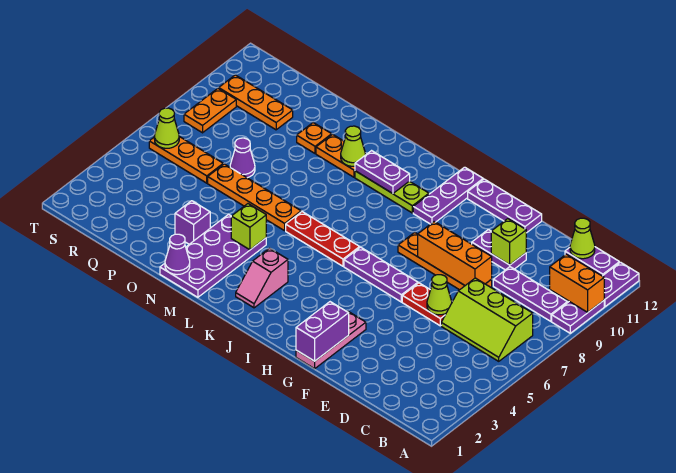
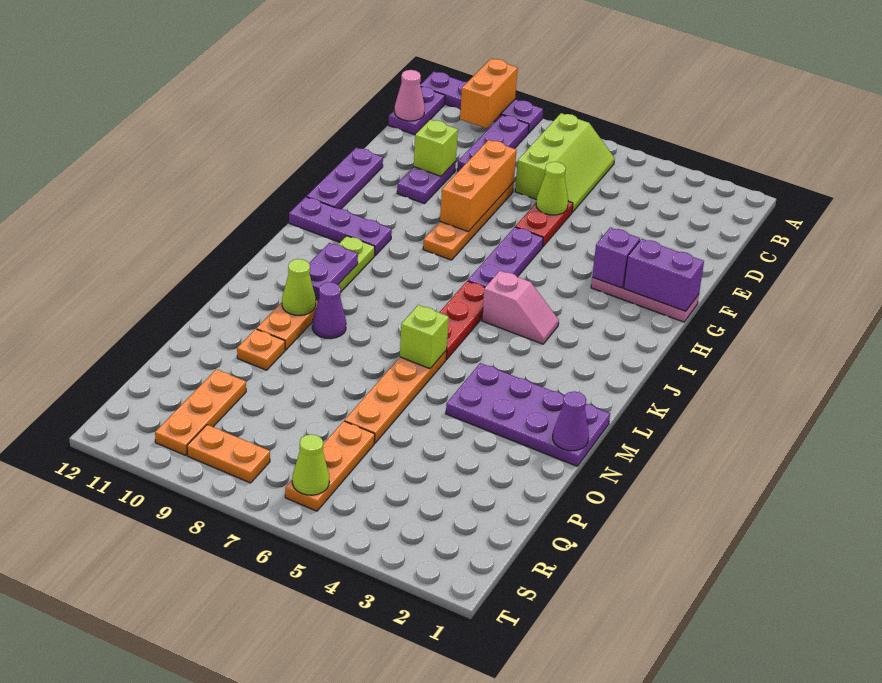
lime 1x1 cone [570,218,595,259] -> pink 1x1 cone [394,70,425,121]
pink 1x2 slope [236,248,288,308] -> pink 1x2 slope moved to [482,271,559,344]
lime 1x1 brick [231,204,266,250] -> lime 1x1 brick moved to [400,305,449,369]
purple 1x1 brick [175,201,210,244] -> purple 1x1 brick moved to [592,227,640,288]
purple 1x1 cone [230,138,255,178] -> purple 1x1 cone moved to [312,282,346,339]

